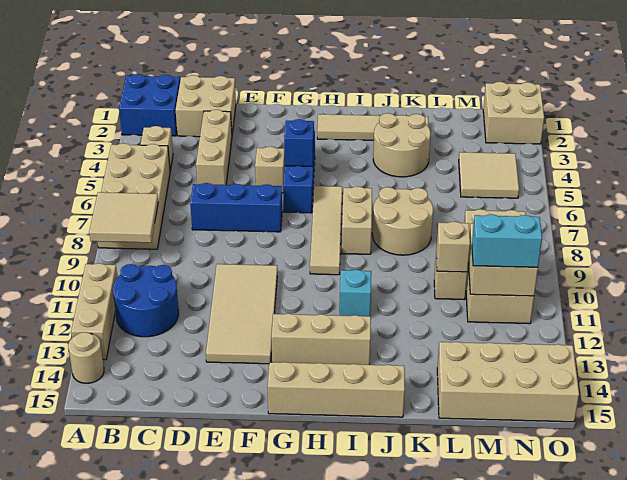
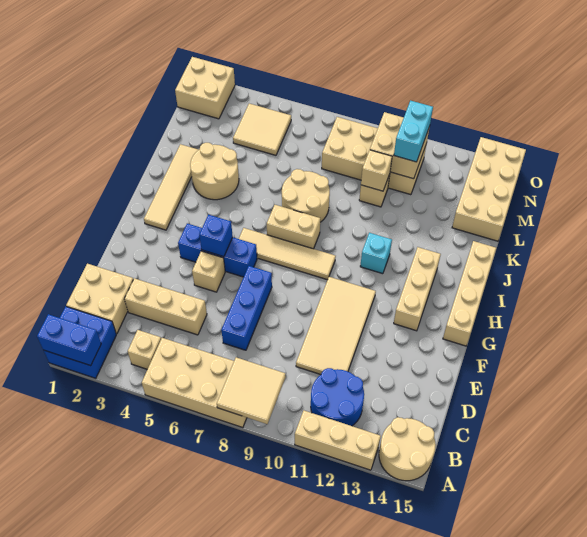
none -> blue 1x2 brick [37,314,101,366]
tan 1x1 round brick [68,332,104,383] -> tan 2x2 round brick [379,417,436,481]
tan 2x4 tile [206,264,277,364] -> tan 2x4 tile turned to [296,277,376,374]

